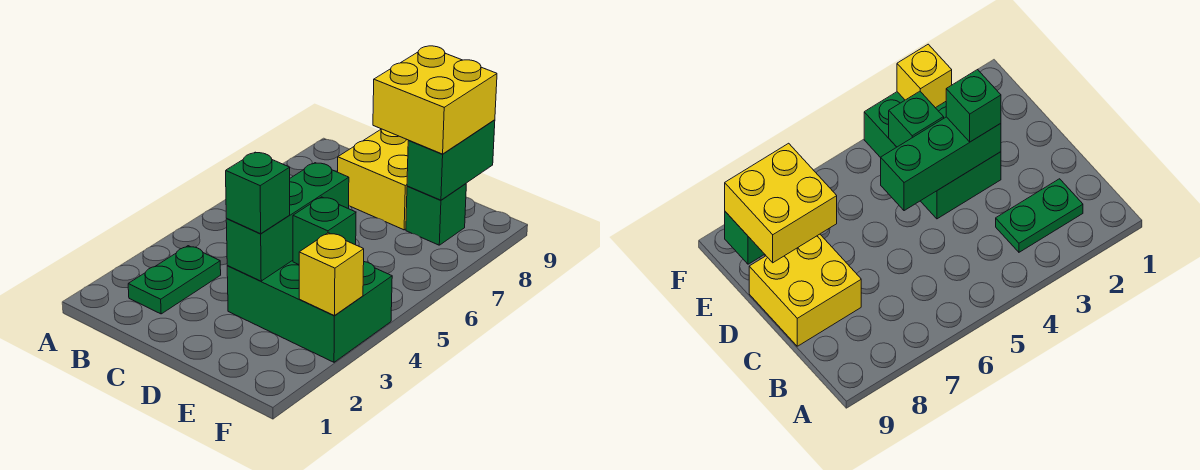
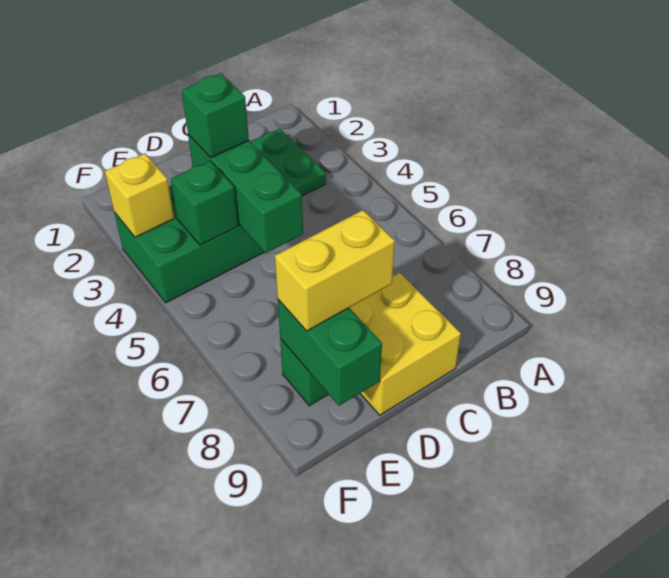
yellow 2x2 brick [373,46,497,154] -> yellow 1x2 brick [275,210,395,331]

